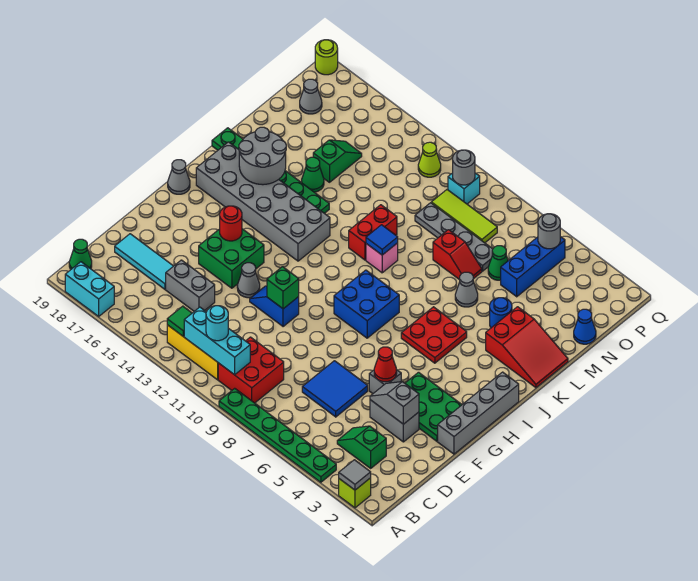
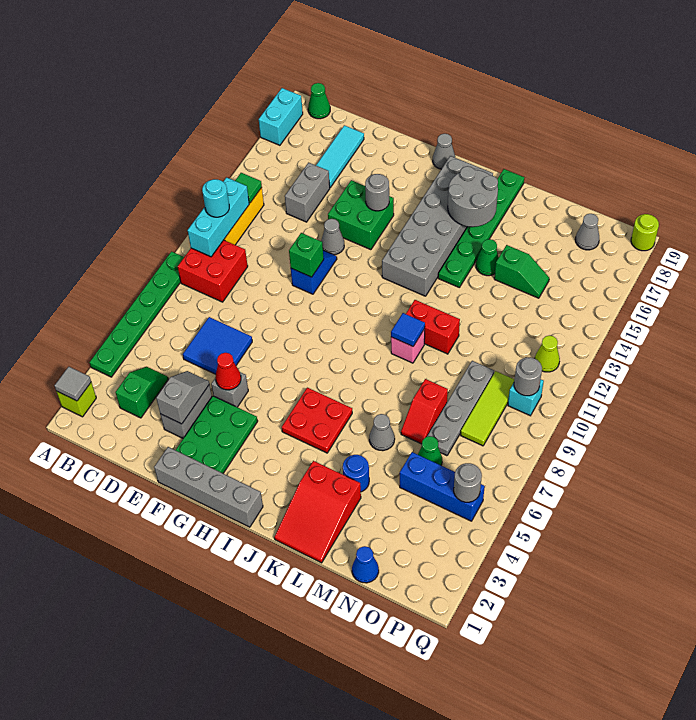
red 1x1 round brick [220,206,242,241] -> grey 1x1 round brick [365,174,389,211]
blue 2x2 brick [334,270,399,338] -> none

